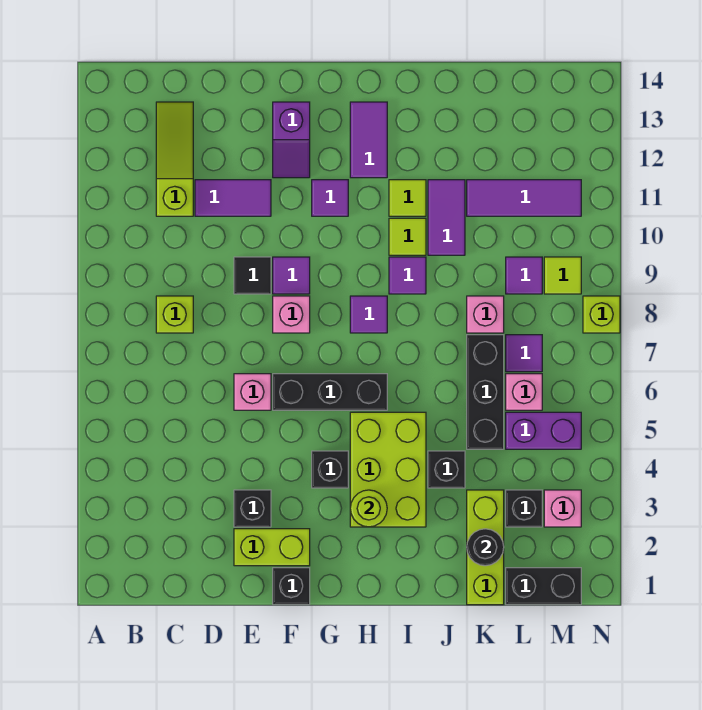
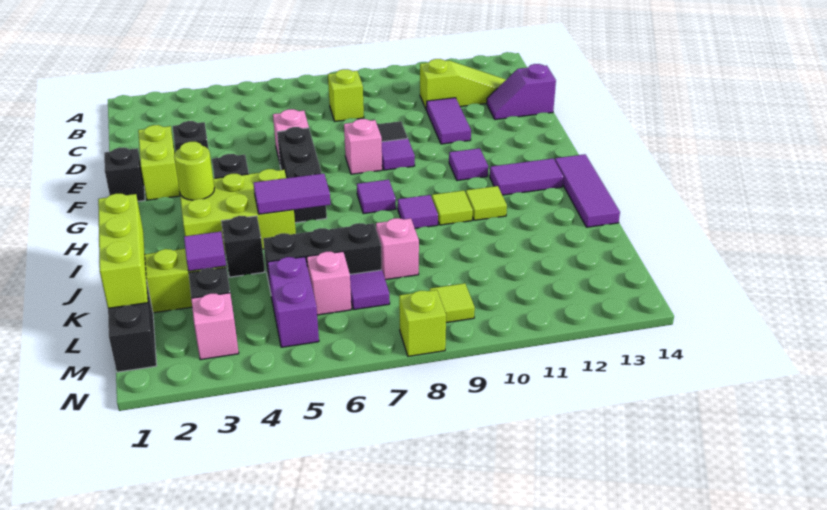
purple 1x2 slope [273,102,310,178] -> purple 1x2 slope moved to [487,64,556,119]
none -> lime 1x3 brick [98,194,148,308]
purple 1x2 tile [428,180,465,255] -> purple 1x2 tile moved to [253,174,331,214]
black 1x1 round brick [467,529,504,566] -> none
purple 1x3 tile [467,180,581,216] -> purple 1x3 tile moved to [555,154,620,227]
purple 1x1 tile [506,257,542,294] -> purple 1x1 tile moved to [184,232,226,271]

